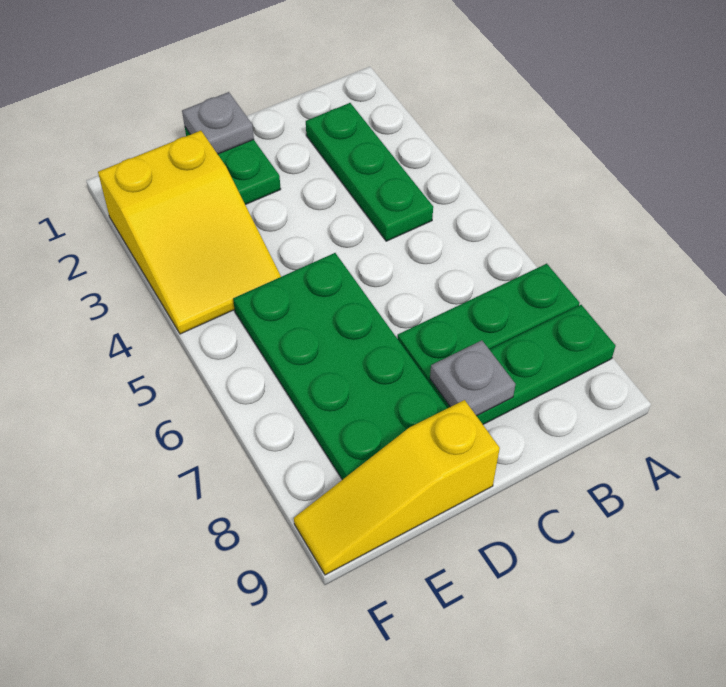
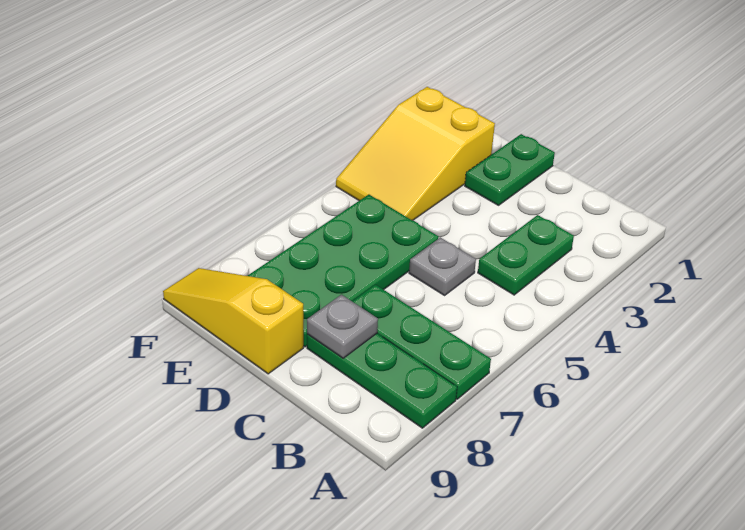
green 1x3 plate [306,103,433,241] -> green 1x2 plate [478,215,574,295]
grey 1x1 plate [182,92,254,154] -> grey 1x1 plate moved to [409,237,476,295]

